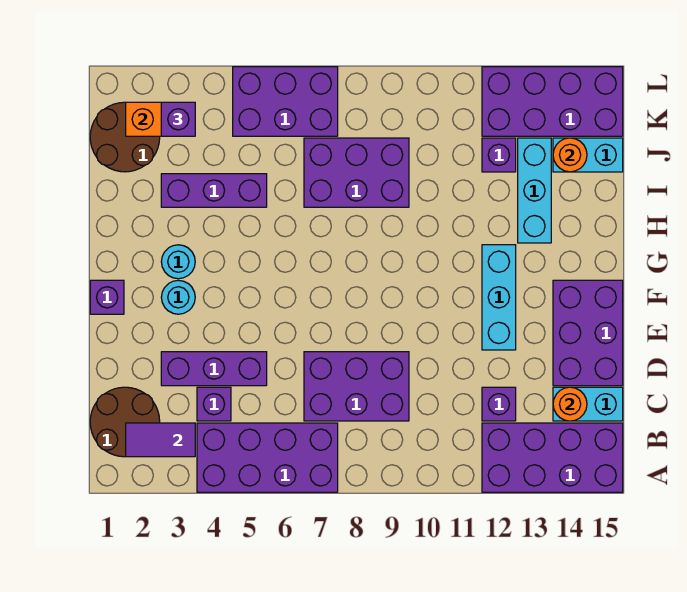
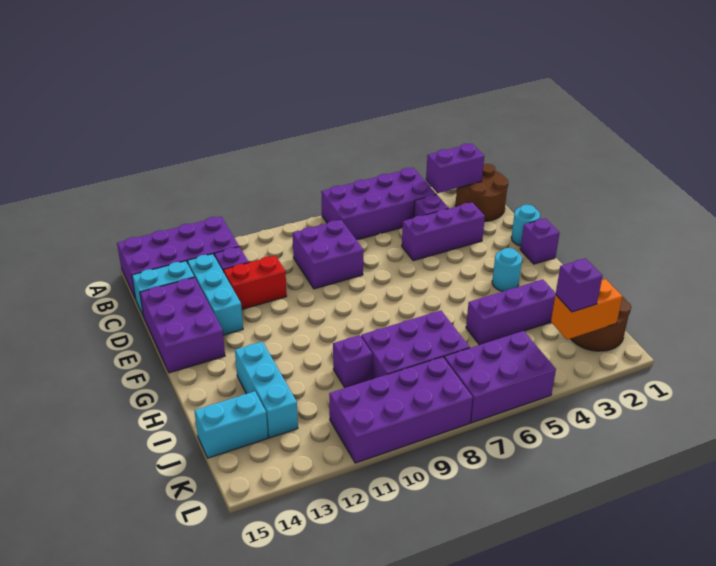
purple 1x2 tile [126,423,195,457] -> purple 1x2 brick [426,144,484,193]
purple 2x3 brick [304,352,409,421] -> purple 2x2 brick [293,220,363,289]
orange 1x1 round brick [553,387,587,421] -> none
none -> red 1x2 brick [224,256,287,309]
cyan 1x3 brick [482,245,516,350] -> cyan 1x3 brick moved to [187,254,243,335]
cyan 1x1 round brick [161,280,195,314] -> cyan 1x1 round brick moved to [511,205,540,246]
purple 1x1 brick [482,138,516,172] -> purple 1x1 brick moved to [333,335,372,388]
orange 1x1 round brick [553,138,587,172] -> none
purple 2x4 brick [482,67,623,136] -> purple 2x4 brick moved to [329,357,473,463]

